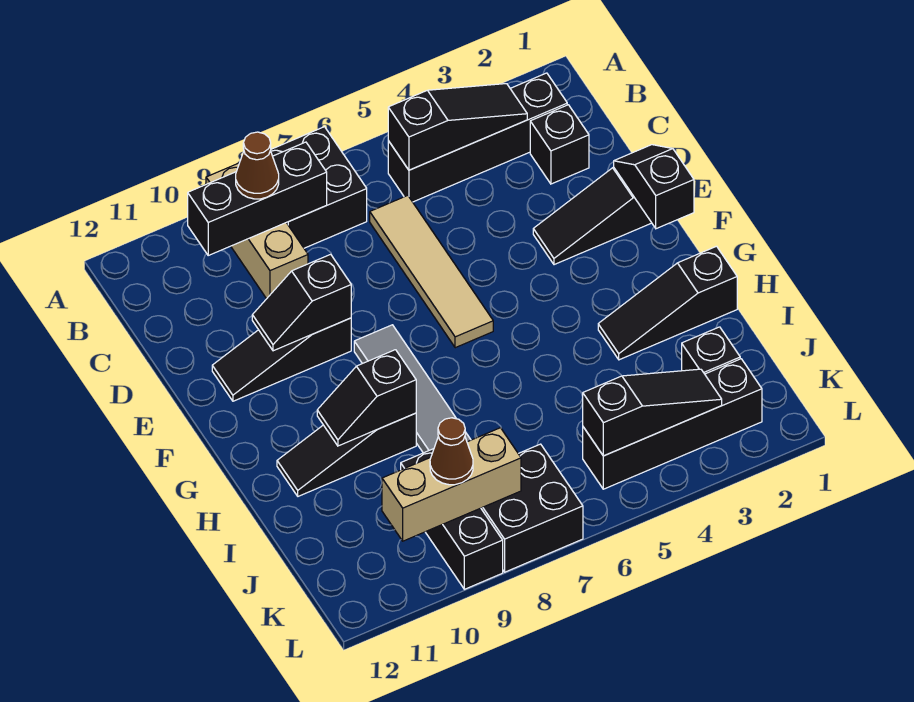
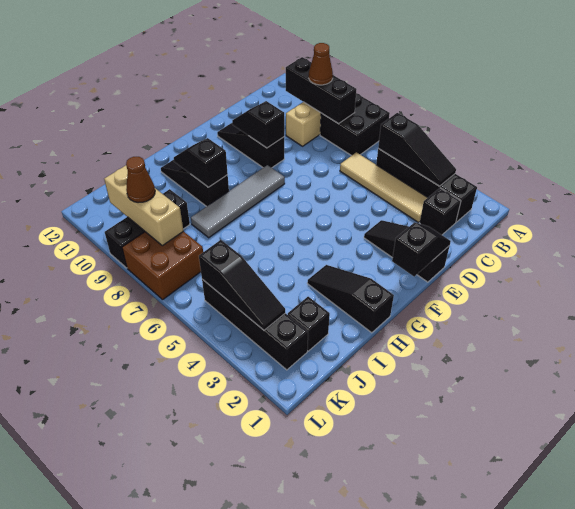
tan 1x4 tile [370,195,493,348] -> tan 1x4 tile turned to [340,152,428,222]
black 2x2 brick [481,444,583,572] -> brown 2x2 brick [122,231,203,300]

